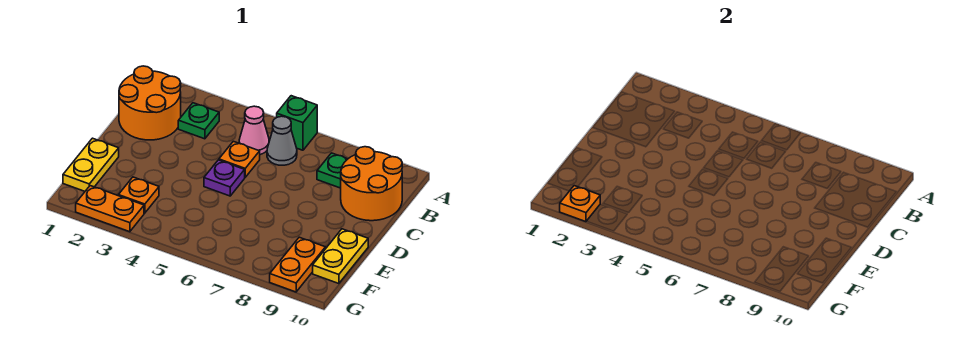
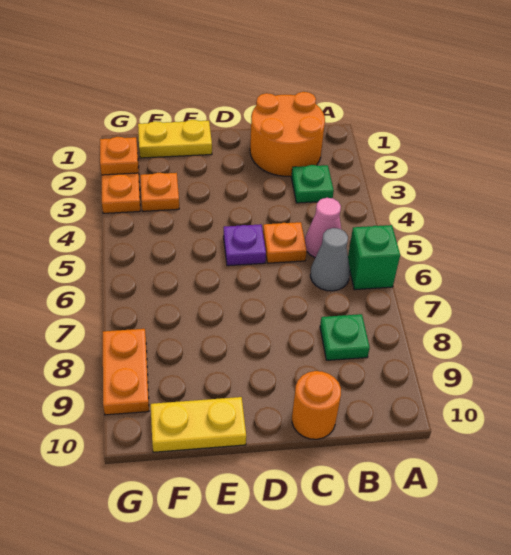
orange 2x2 round brick [341,147,402,221] -> orange 1x1 round brick [292,371,341,439]
orange 1x2 plate [270,237,325,292] -> orange 1x2 plate turned to [103,329,149,415]

